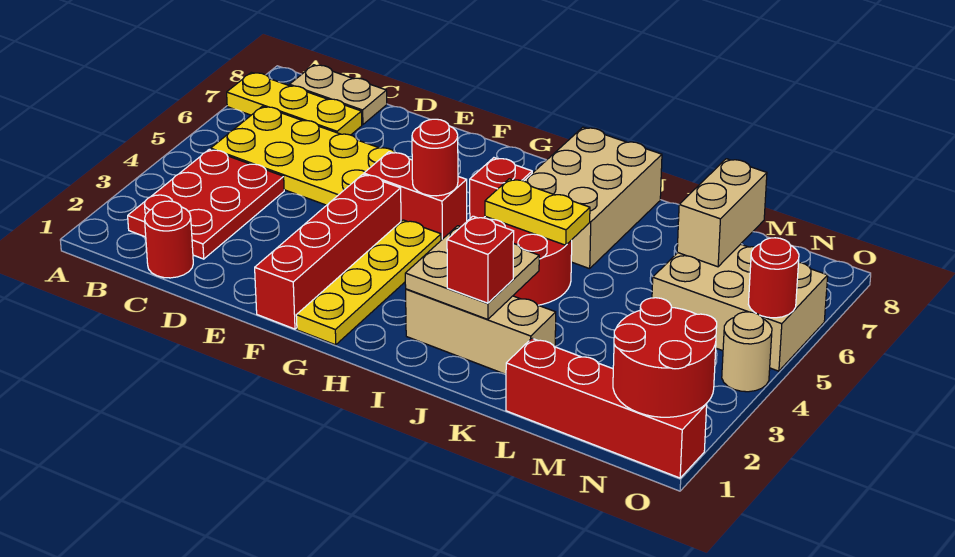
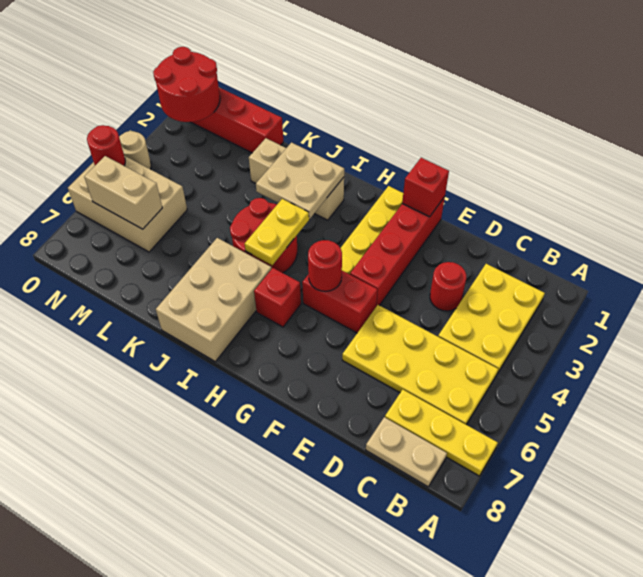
red 2x3 plate [128,149,284,259] -> yellow 2x3 plate [438,264,545,372]
red 1x1 round brick [145,201,193,278] -> red 1x1 round brick moved to [430,262,466,311]
yellow 1x2 plate [485,179,590,245] -> yellow 1x2 plate turned to [245,199,309,265]
red 1x1 brick [447,216,514,303] -> red 1x1 brick moved to [402,158,449,217]
tan 1x2 brick [677,159,767,267] -> tan 1x2 brick turned to [84,156,162,229]

